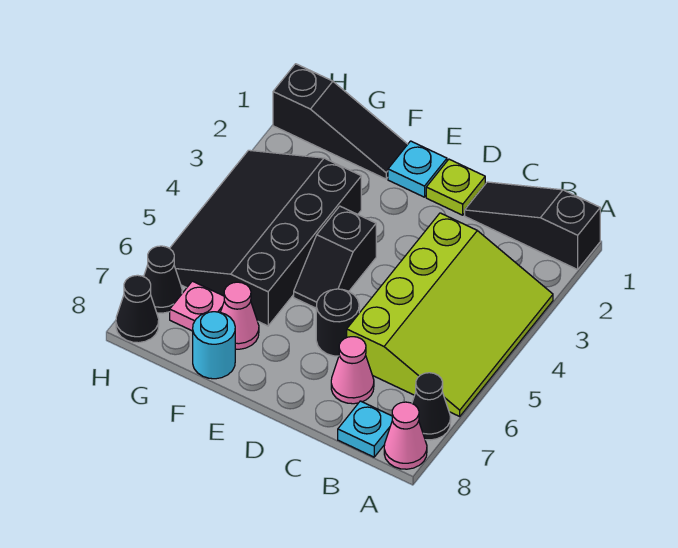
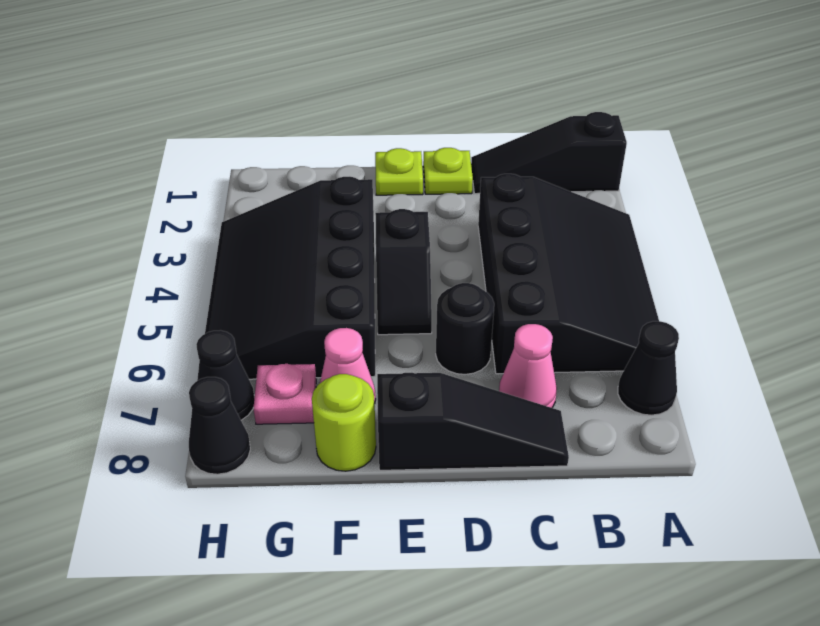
lime 3x4 slope [347,213,553,416] -> black 3x4 slope [478,174,659,374]
pink 1x1 cone [384,402,427,469] -> none
cyan 1x1 plate [338,401,392,457] -> none
cyan 1x1 plate [388,141,447,197] -> lime 1x1 plate [375,148,423,195]
black 1x3 slope [273,64,408,179] -> black 1x3 slope moved to [377,373,569,470]
cyan 1x1 round brick [193,312,235,379] -> lime 1x1 round brick [312,374,376,471]

